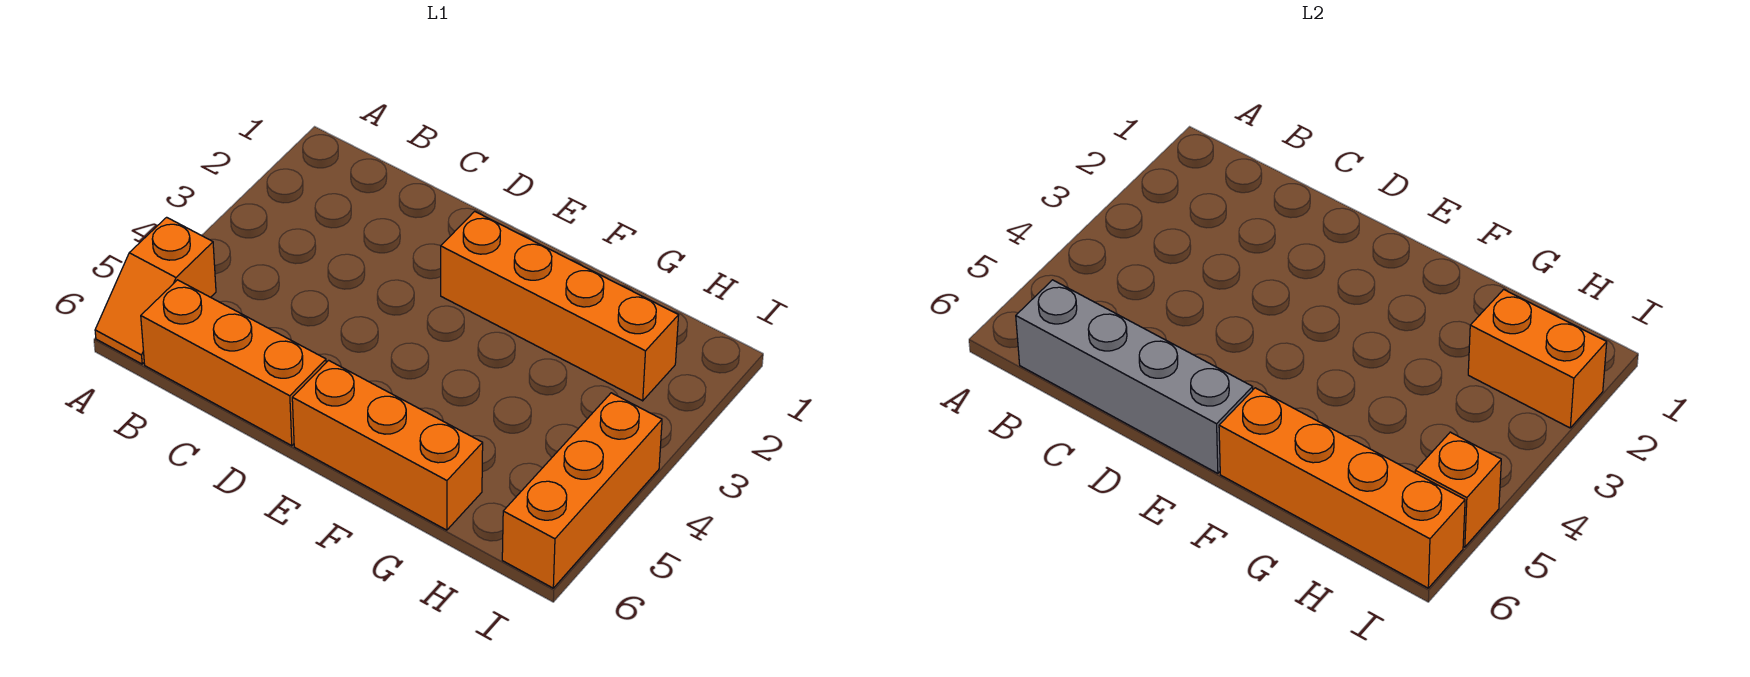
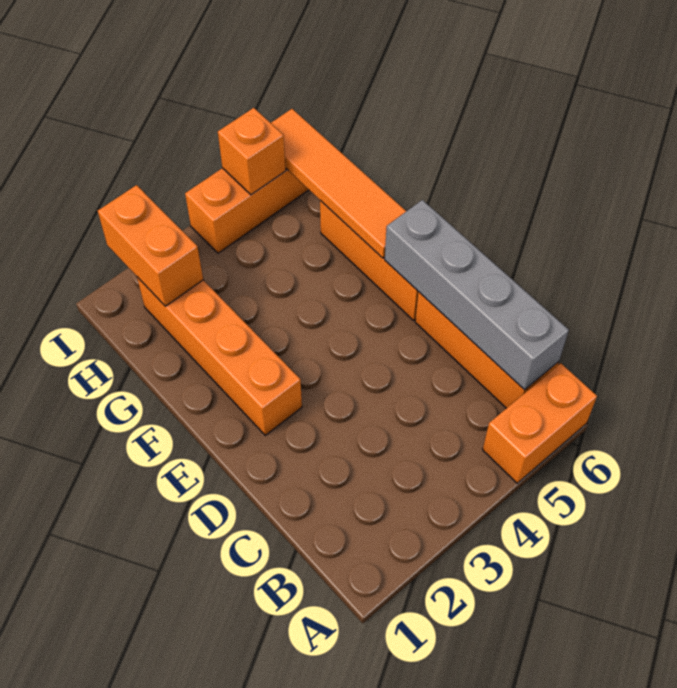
orange 1x2 slope [95,217,216,364] -> orange 1x2 brick [483,363,597,483]
orange 1x4 brick [1219,388,1465,588] -> orange 1x4 tile [271,109,406,258]

